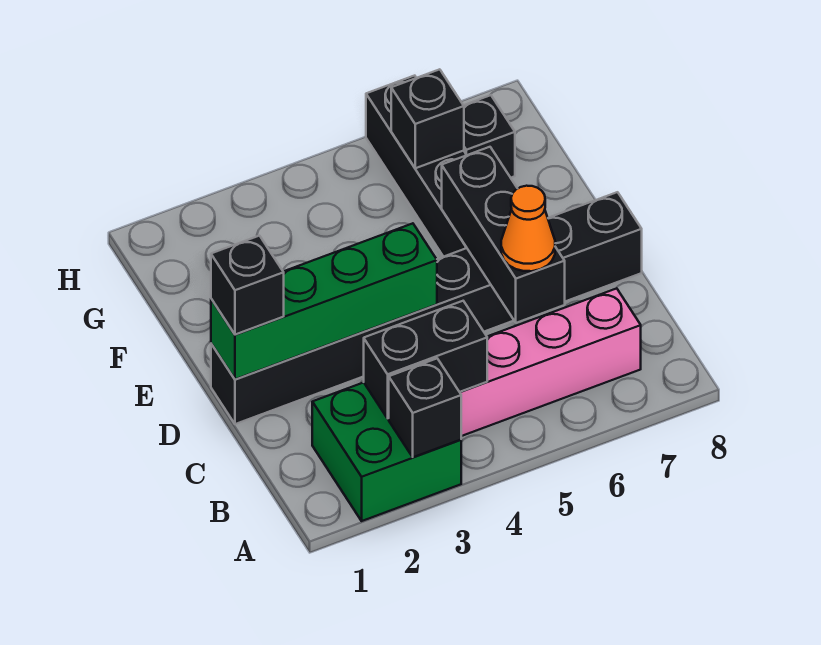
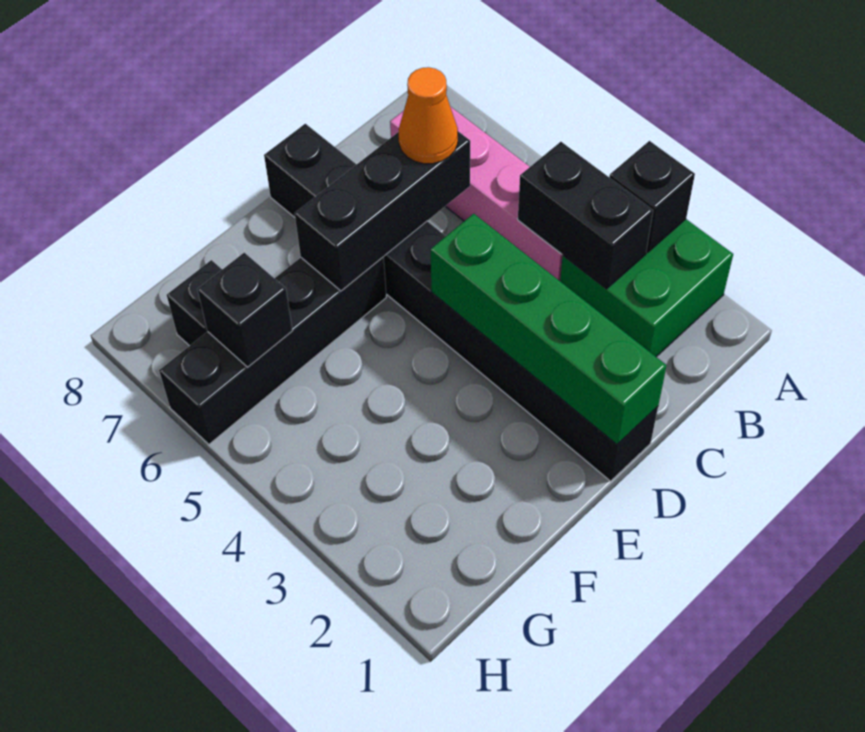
black 1x1 brick [211,236,284,335] -> none

